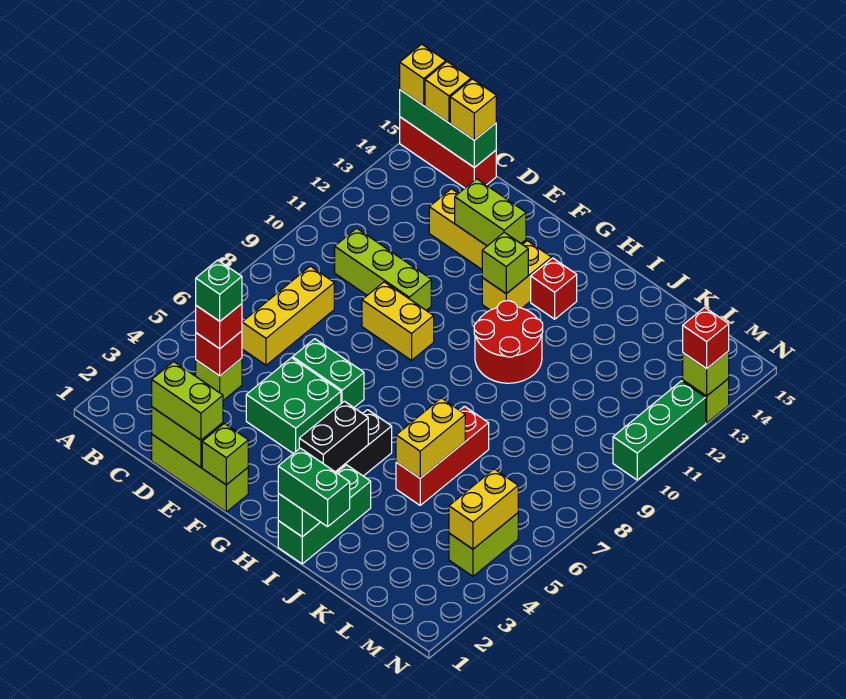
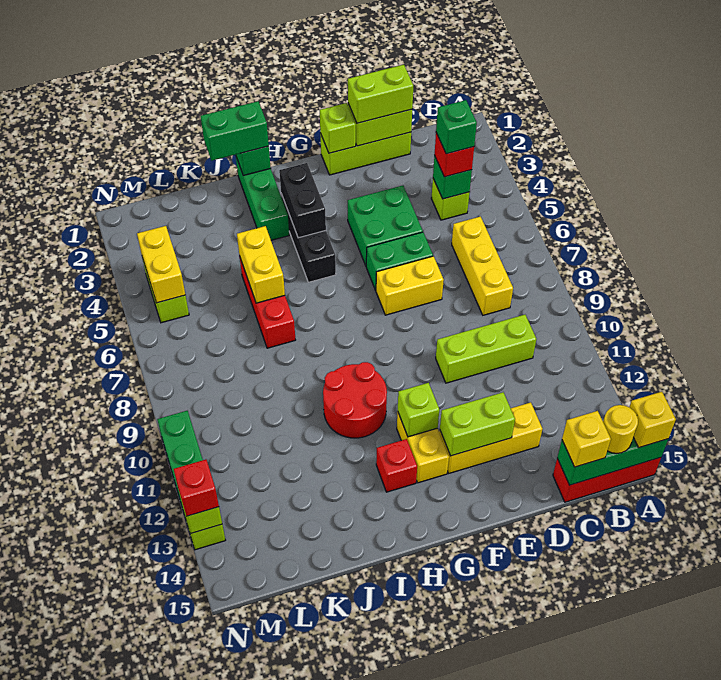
yellow 1x1 brick [425,62,471,123] -> yellow 1x1 round brick [603,405,638,454]
red 1x1 brick [196,331,242,376] -> green 1x1 brick [433,156,472,199]
yellow 1x2 brick [362,282,434,360] -> yellow 1x2 brick moved to [376,256,444,315]

